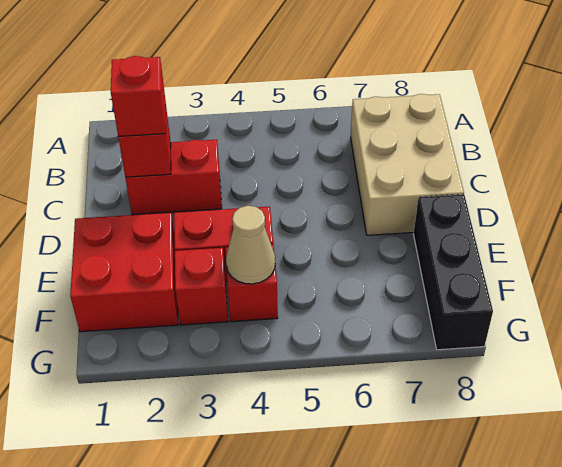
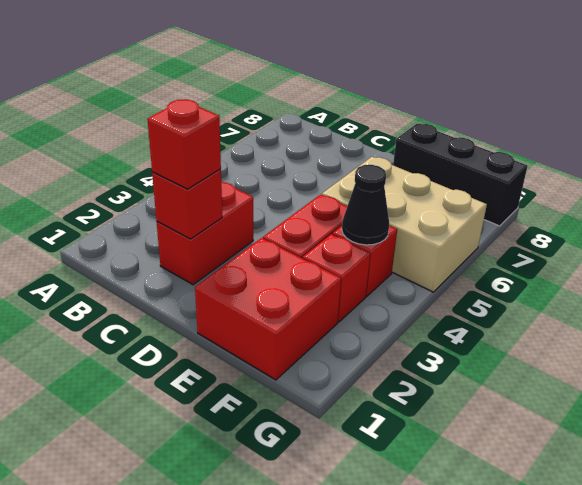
tan 2x3 brick [351,94,464,235] -> tan 2x3 brick moved to [322,157,487,292]
tan 1x1 cone [226,206,275,284] -> black 1x1 cone [342,165,389,245]

